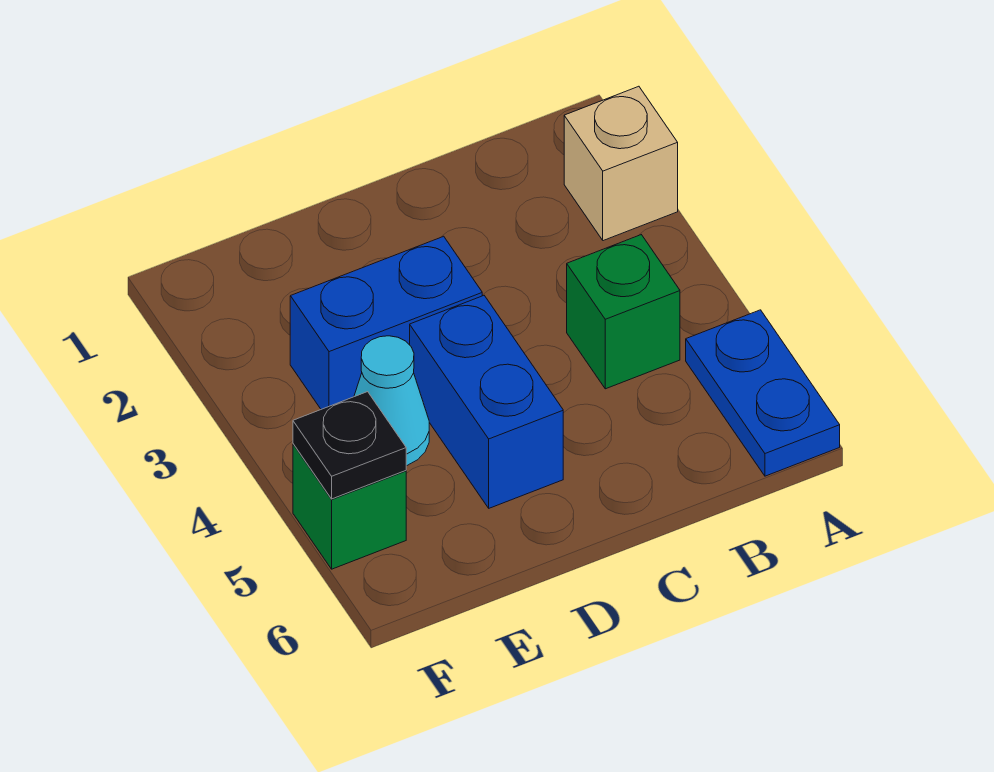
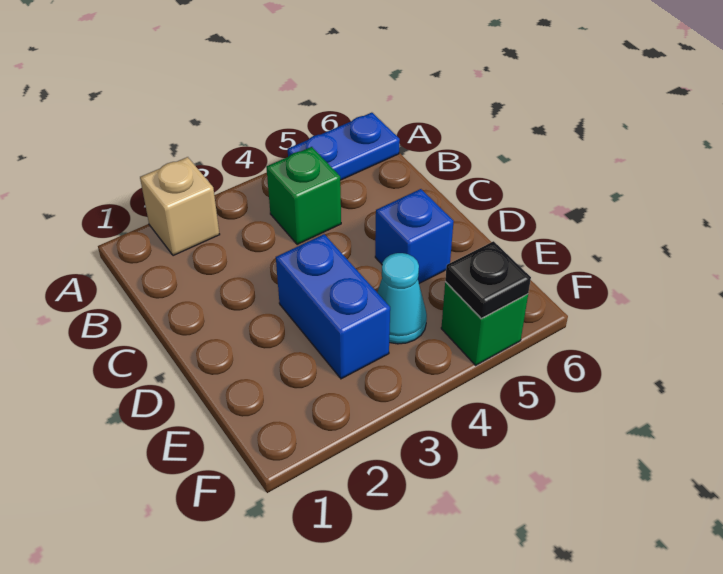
blue 1x2 brick [410,296,563,508] -> blue 1x1 brick [375,189,454,283]

